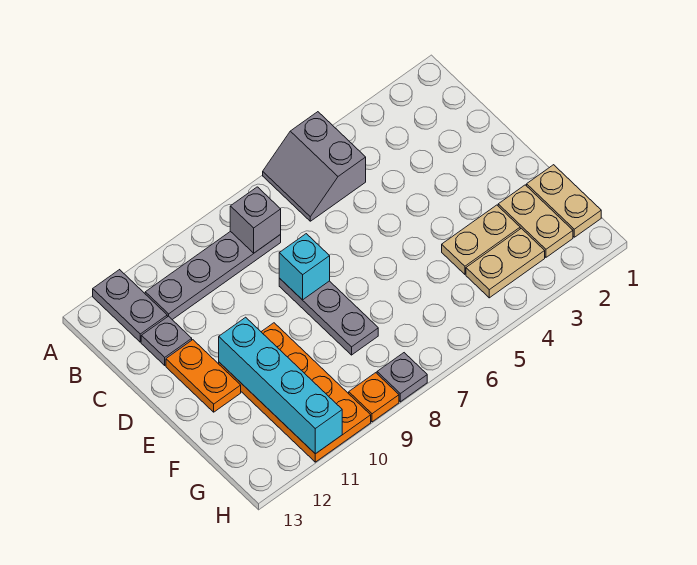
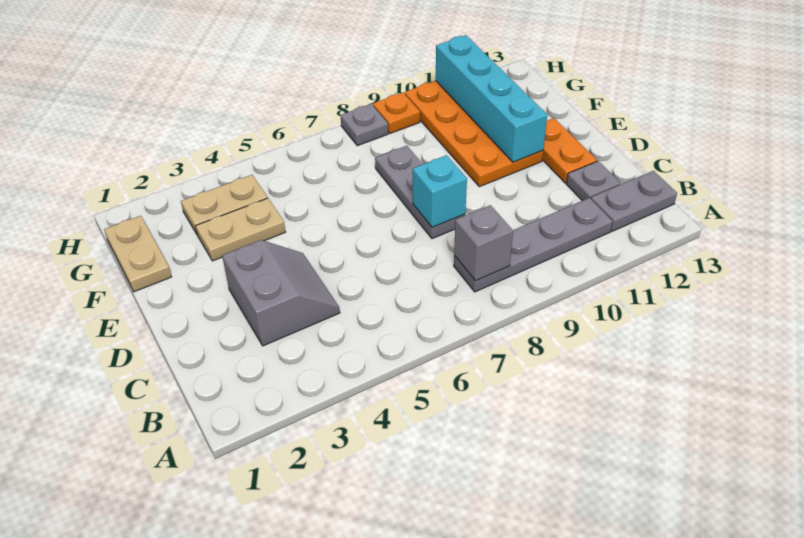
grey 2x2 slope [263,112,366,221] -> grey 2x2 slope moved to [222,240,340,346]
grey 1x2 plate [93,270,167,342] -> grey 1x2 plate turned to [591,171,677,231]
tan 1x2 plate [498,185,573,257] -> none

